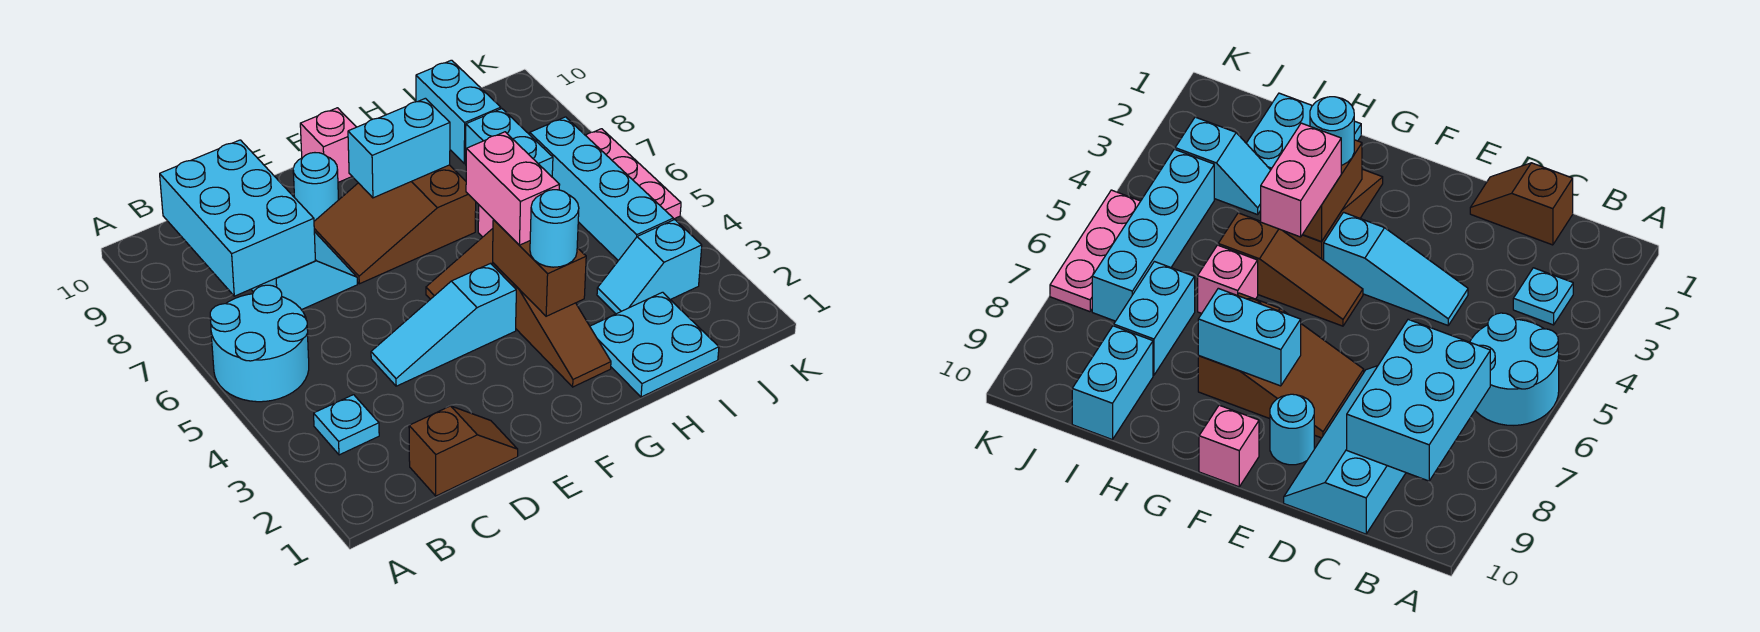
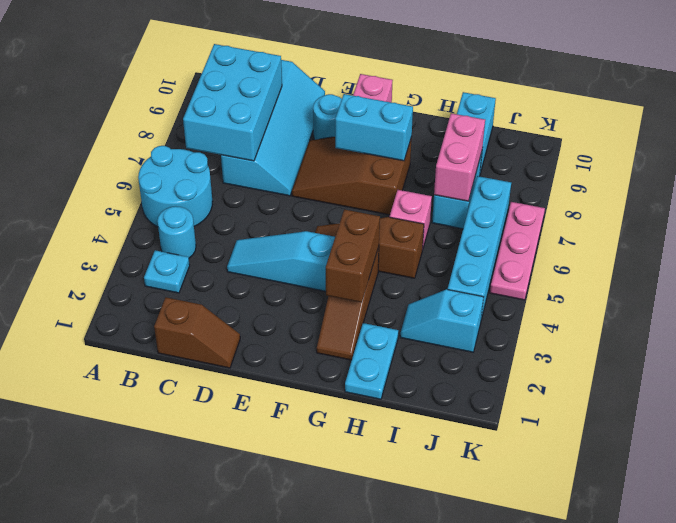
cyan 1x1 round brick [530,190,579,267] -> cyan 1x1 round brick moved to [157,206,196,258]
pink 1x2 brick [466,132,560,245] -> pink 1x2 brick moved to [434,113,485,201]
cyan 2x2 plate [590,292,719,397] -> cyan 1x2 plate [345,323,398,399]

